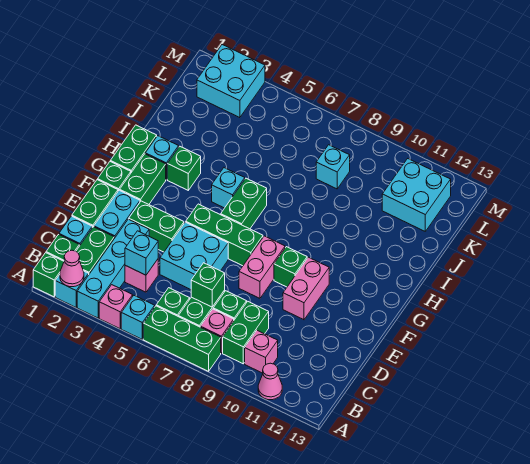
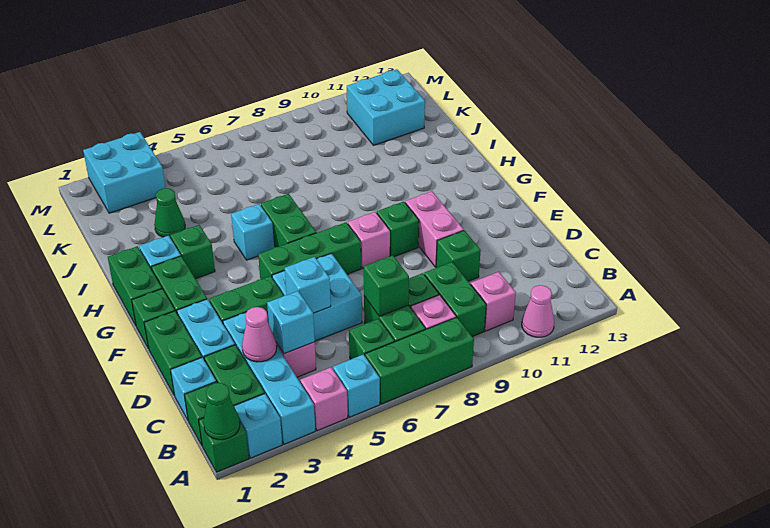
none -> green 1x1 cone [203,383,240,440]
pink 1x1 cone [60,250,84,287] -> pink 1x1 cone moved to [242,307,277,362]
none -> green 1x1 brick [436,230,481,281]
pink 1x2 brick [239,236,285,298] -> pink 1x1 brick [348,212,390,268]
none -> green 1x1 cone [154,188,185,238]
cyan 1x1 brick [316,145,350,189] -> cyan 1x1 brick moved to [285,257,331,313]

